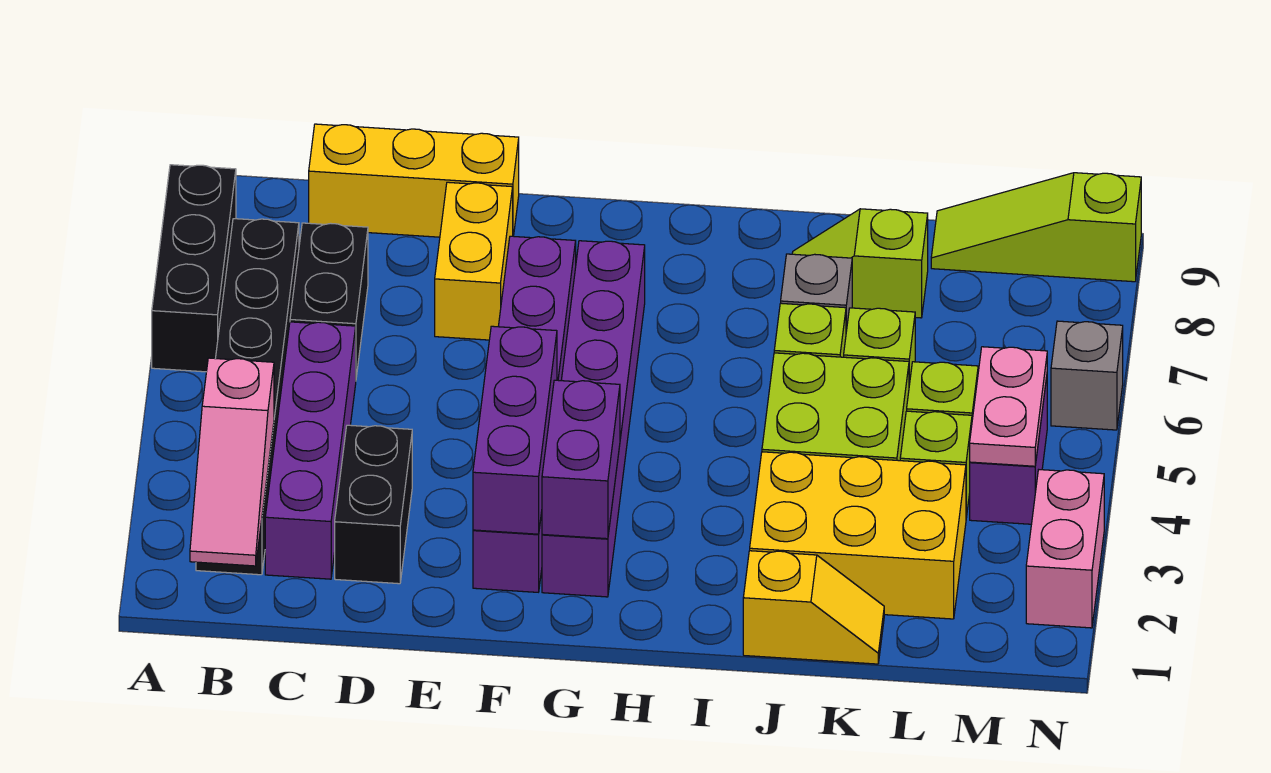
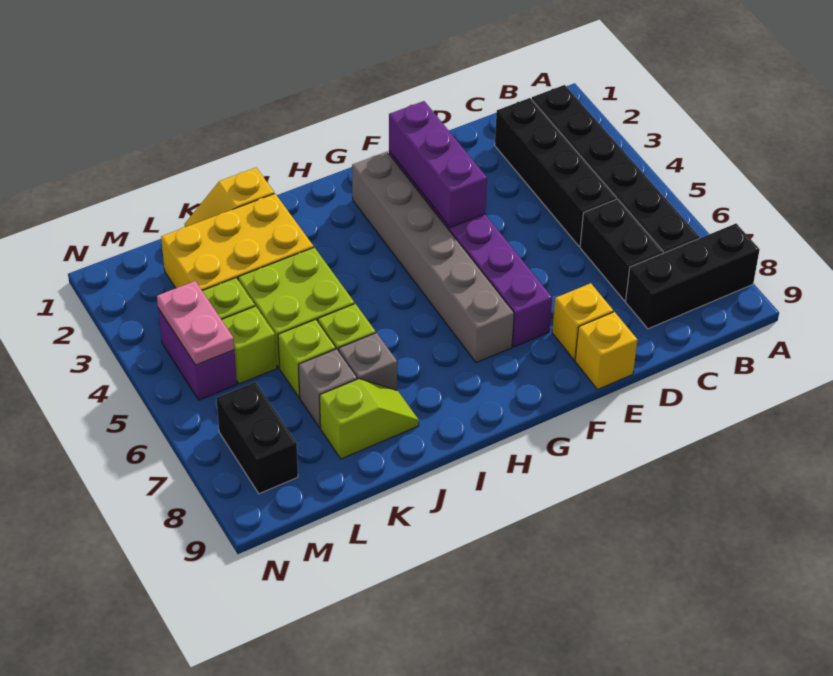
black 1x3 brick [152,165,236,372] -> black 1x3 brick turned to [626,224,760,329]
pink 1x3 slope [190,358,274,566] -> none
purple 1x4 brick [265,322,356,579] -> black 1x4 brick [495,98,617,246]
yellow 1x3 brick [309,124,519,237] -> yellow 1x1 brick [575,312,637,389]
black 1x2 brick [335,425,412,584] -> black 1x2 brick moved to [216,382,298,494]
yellow 1x2 brick [435,182,513,340] -> yellow 1x1 brick [552,283,613,360]
purple 1x6 brick [542,241,645,597] -> grey 1x6 brick [352,152,514,363]
purple 1x2 brick [542,380,620,539] -> none
lime 1x3 slope [931,173,1141,282] -> none
pink 1x2 brick [1026,470,1104,628] -> none
grey 1x1 brick [1051,321,1123,430] -> grey 1x1 brick moved to [299,349,357,428]

